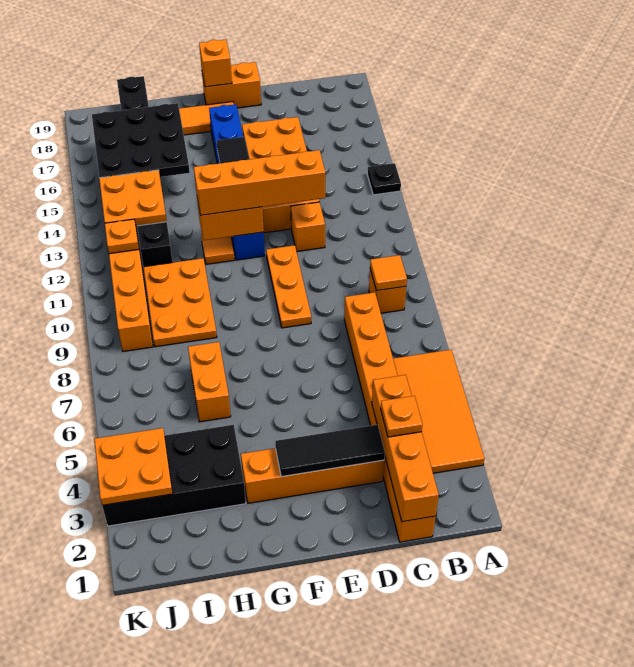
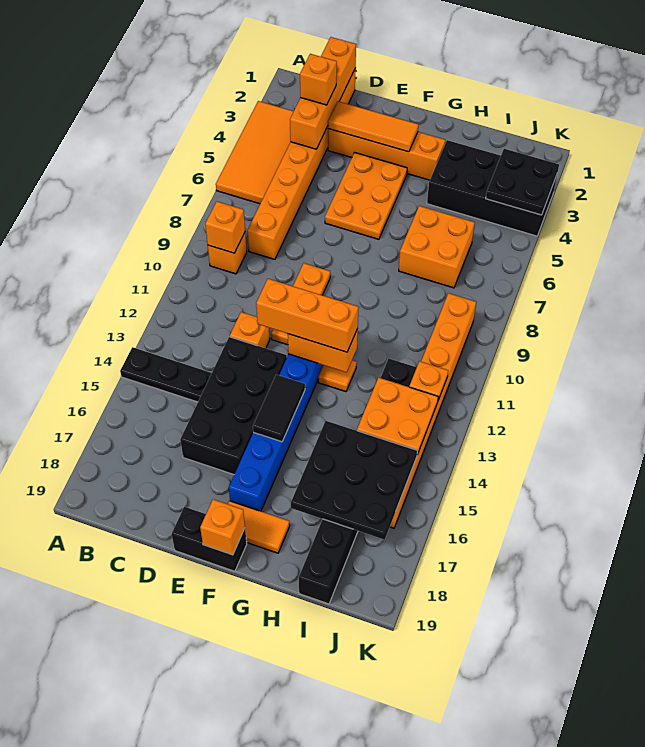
black 1x1 plate [367,163,401,195] -> black 1x3 plate [120,347,212,402]
orange 1x1 tile [370,255,407,291] -> orange 1x1 brick [205,202,245,253]
orange 1x1 plate [381,396,422,437] -> orange 1x1 brick [300,54,337,105]
black 1x3 tile [275,425,385,477] -> orange 1x3 tile [328,101,418,152]
orange 1x4 brick [194,150,325,215] -> orange 1x3 brick [256,279,359,352]
orange 2x4 brick [242,117,319,233] -> black 2x4 brick [180,337,287,475]
orange 1x2 brick [202,62,261,108] -> black 1x2 brick [172,507,247,571]
orange 1x2 brick [188,342,231,422] -> orange 2x2 brick [399,206,475,288]
orange 2x3 plate [143,258,217,347] -> orange 2x3 plate moved to [325,153,407,239]
orange 2x2 plate [94,428,173,505] -> black 2x2 plate [486,149,559,215]

